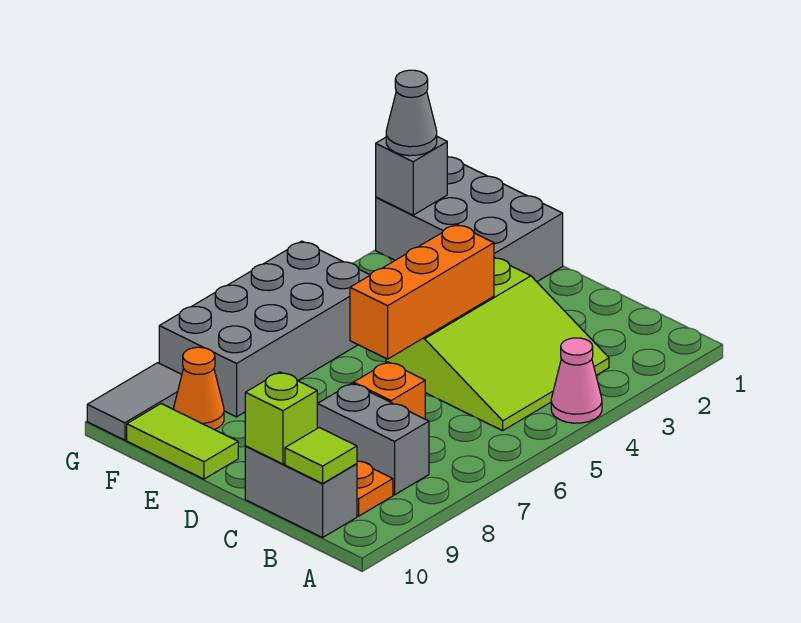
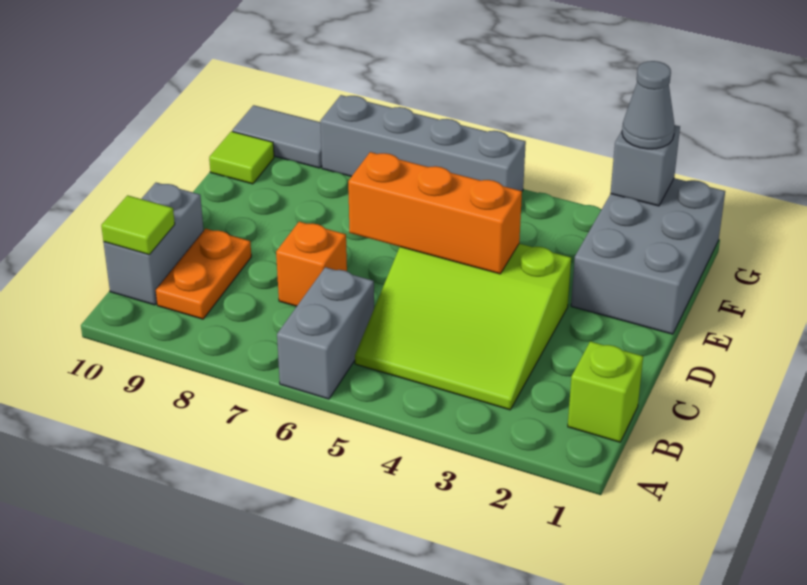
pink 1x1 cone [551,338,602,423] -> none
grey 1x2 brick [317,383,429,495] -> grey 1x2 brick moved to [277,267,374,399]
lime 1x1 brick [245,372,318,464] -> lime 1x1 brick moved to [568,341,643,442]
lime 1x2 tile [127,404,238,479] -> lime 1x1 tile [209,131,274,184]
grey 2x4 brick [159,241,370,417] -> grey 1x4 brick [320,95,526,191]
orange 1x1 cone [174,347,224,430] -> none

